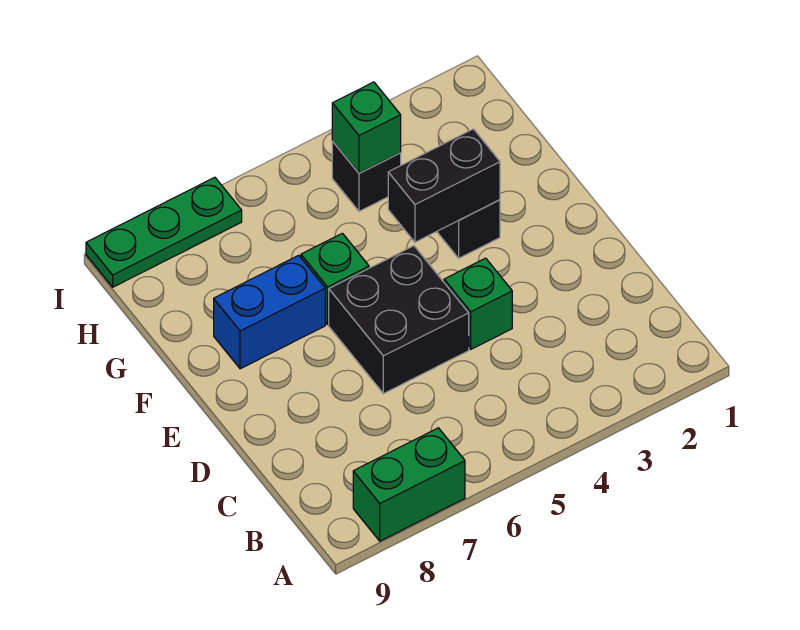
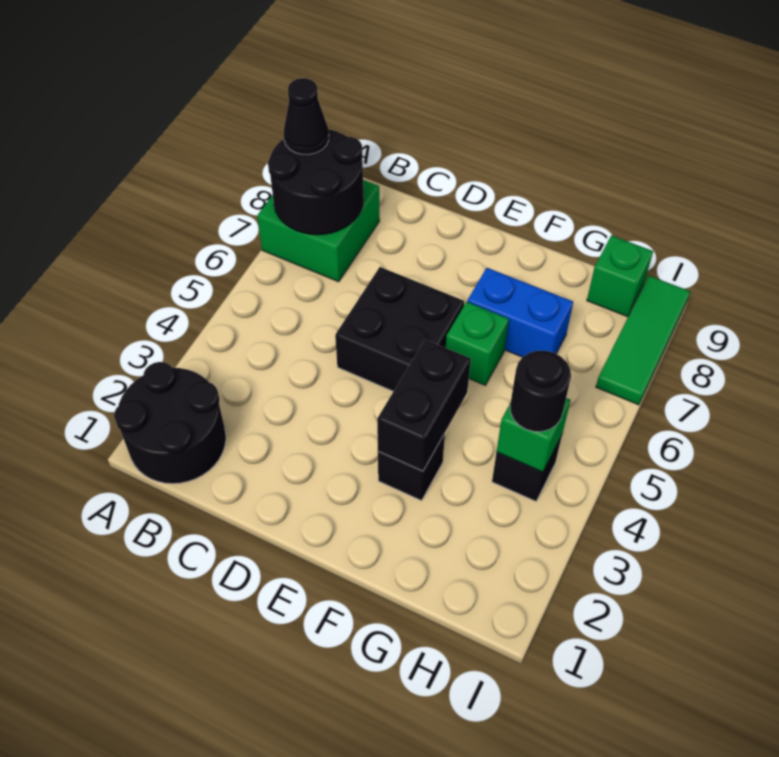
none -> black 2x2 round brick [114,362,226,484]
green 1x2 brick [353,428,465,541] -> green 2x2 brick [257,180,380,282]
none -> black 2x2 round brick [268,129,364,235]
none -> black 1x1 cone [284,78,329,154]
green 1x1 brick [444,258,512,349] -> green 1x1 brick moved to [587,235,653,317]
blue 1x2 brick [214,255,325,369] -> blue 1x2 brick turned to [467,268,573,357]
none -> black 1x1 round brick [510,351,571,432]
green 1x3 plate [86,177,242,287] -> green 1x3 tile [596,276,690,405]

